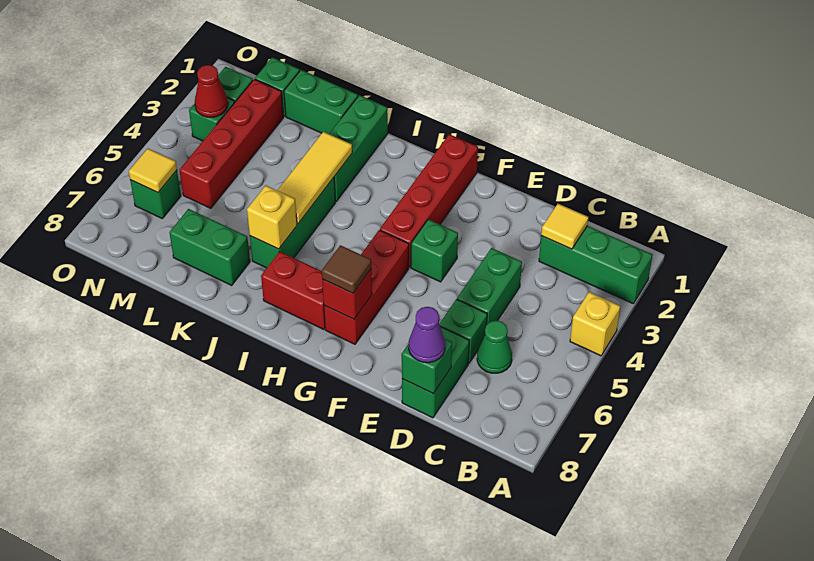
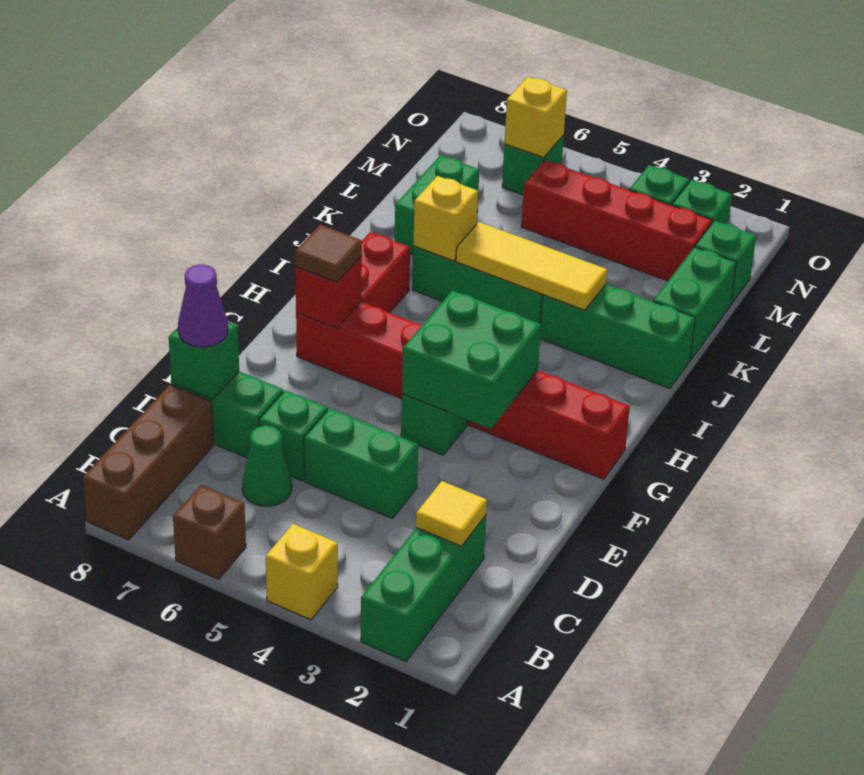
none -> brown 1x1 brick [173,485,246,579]
none -> brown 1x3 brick [83,385,214,540]
none -> green 2x2 brick [402,290,541,429]
red 1x1 cone [195,65,228,117] -> none
yellow 1x1 tile [129,149,177,193] -> yellow 1x1 brick [505,77,567,158]

